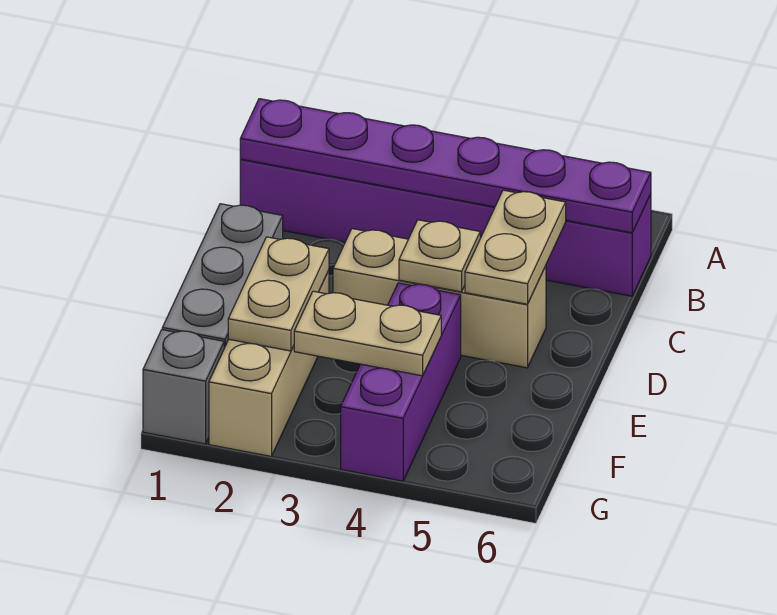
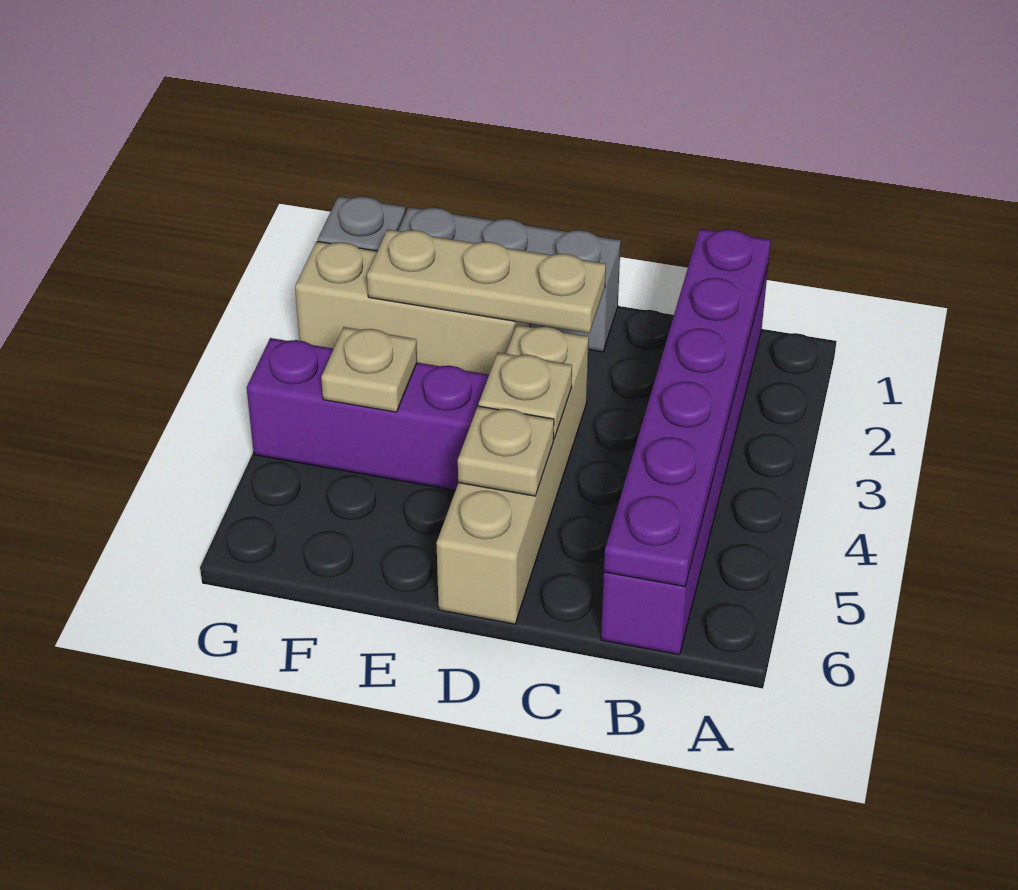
tan 1x2 plate [465,190,566,304] -> tan 1x1 plate [458,406,554,496]
tan 1x3 brick [333,229,546,368] -> tan 1x4 brick [436,325,589,624]
tan 1x2 plate [228,237,329,351] -> tan 1x3 plate [367,229,606,333]
tan 1x2 plate [294,291,441,376] -> tan 1x1 plate [321,327,417,412]

